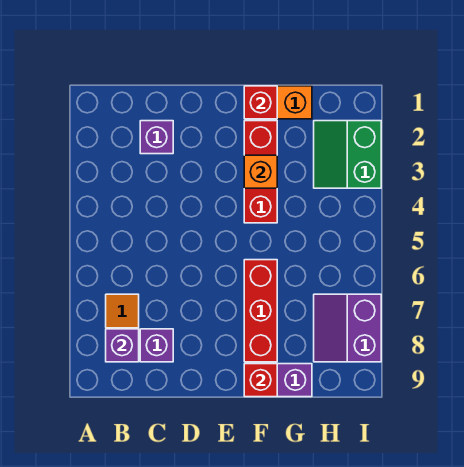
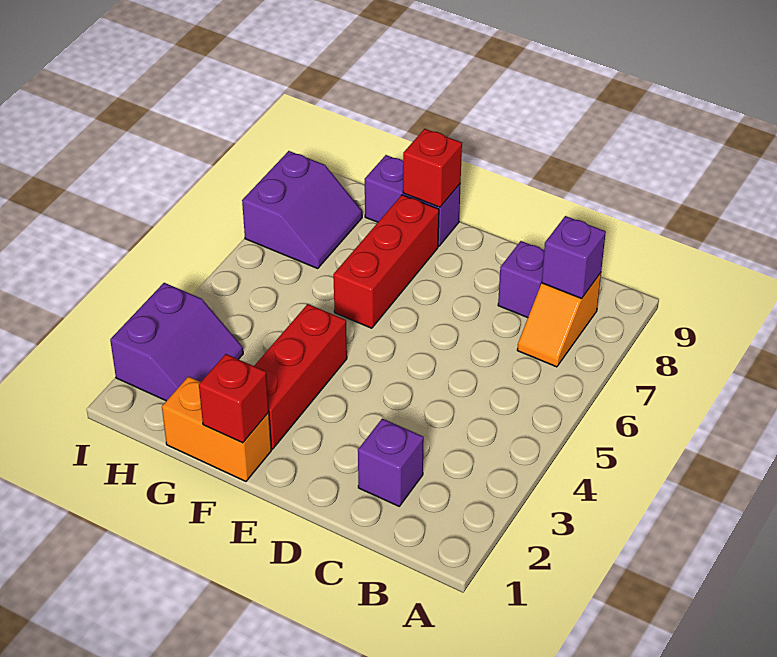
orange 1x1 brick [244,155,277,188] -> none
green 2x2 slope [314,121,381,188] -> purple 2x2 slope [110,283,243,401]

